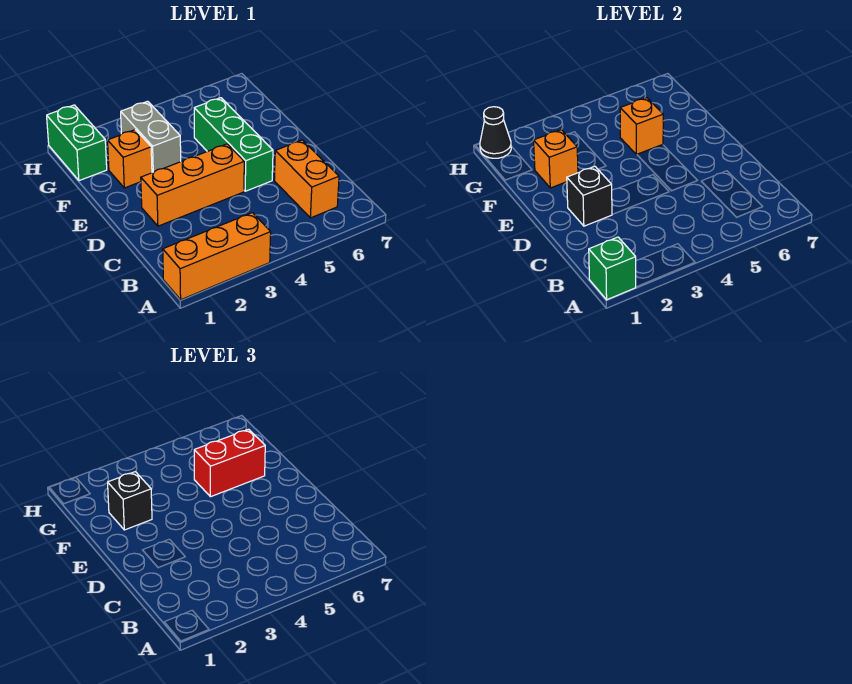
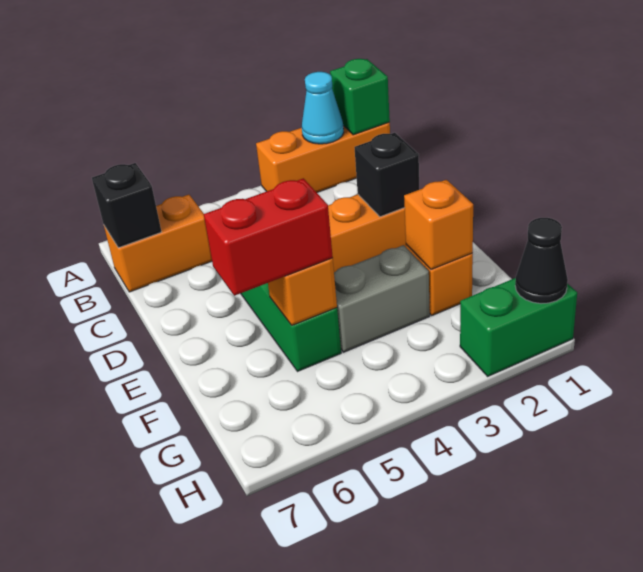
none -> cyan 1x1 cone [302,72,344,144]
orange 1x2 brick [274,140,339,218] -> orange 1x2 brick turned to [104,195,212,292]
black 1x1 brick [108,472,152,530] -> black 1x1 brick moved to [92,163,161,248]
grey 1x2 brick [121,101,181,173] -> grey 1x2 brick turned to [334,245,430,352]
green 1x2 brick [47,105,107,181] -> green 1x2 brick turned to [460,278,577,376]

